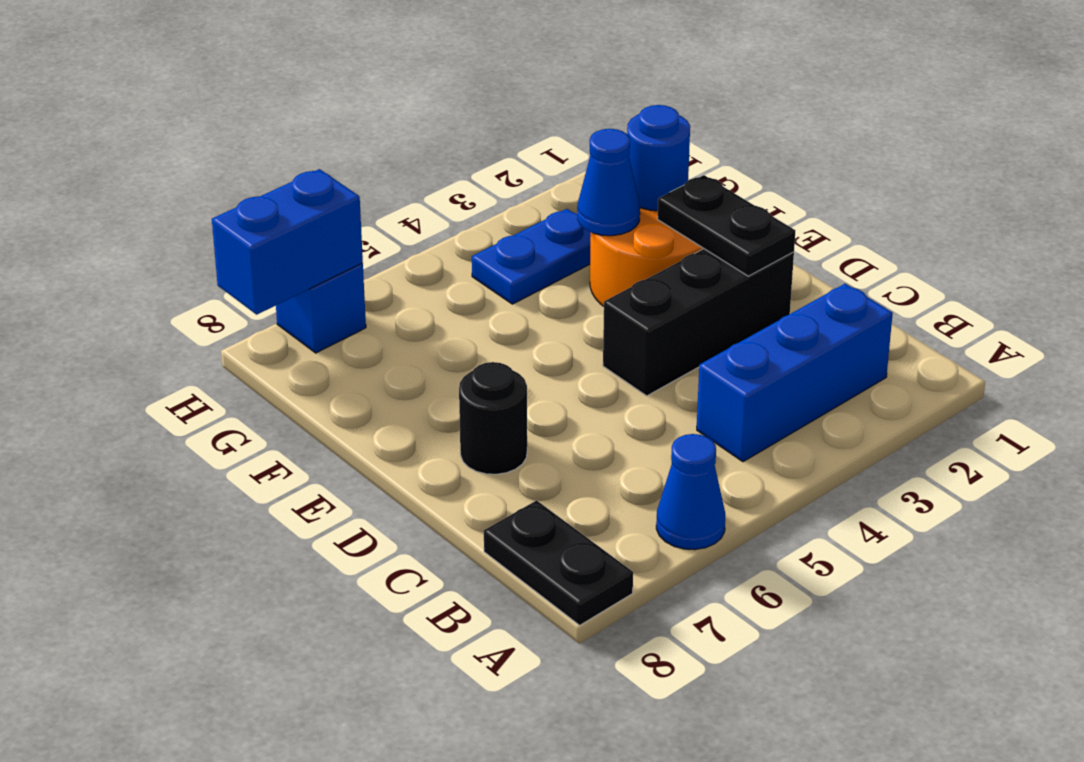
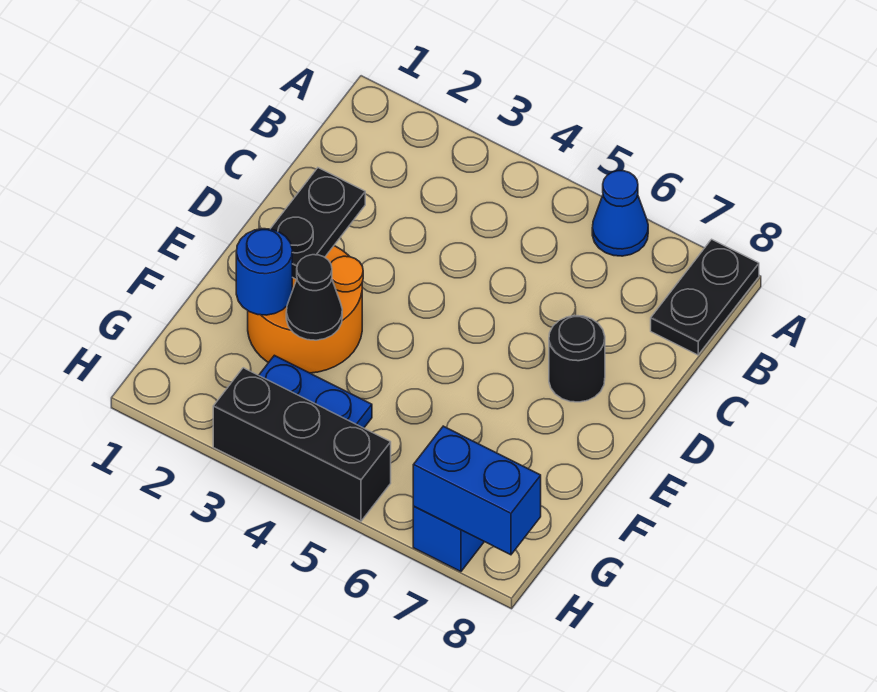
blue 1x3 brick [697,284,893,462] -> none
black 1x3 brick [603,249,794,396] -> black 1x3 brick moved to [213,368,391,521]
blue 1x1 cone [577,129,640,236] -> black 1x1 cone [286,255,342,340]

